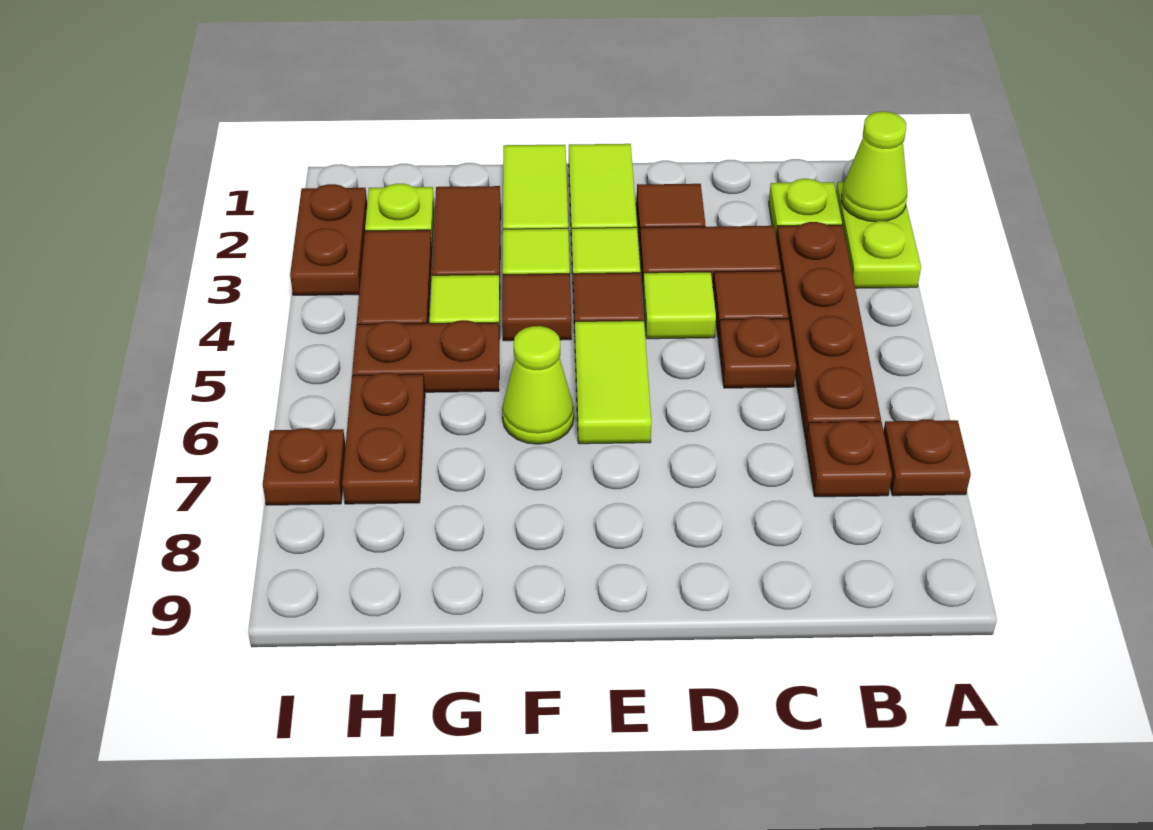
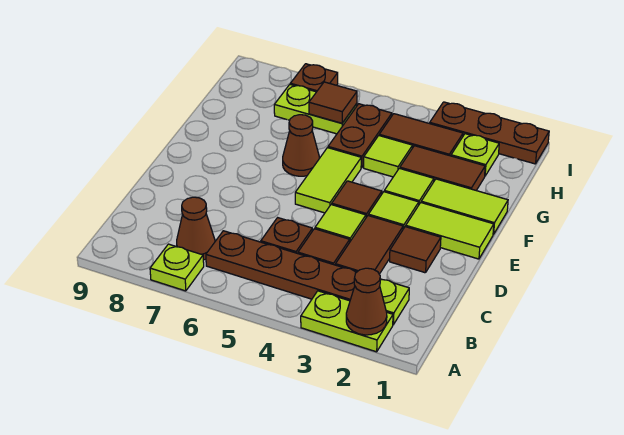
lime 1x1 cone [841,112,907,222] -> brown 1x1 cone [346,268,387,335]
brown 1x1 plate [884,419,971,496] -> lime 1x1 plate [150,244,204,291]
brown 1x1 plate [806,420,892,497] -> brown 1x1 cone [177,197,215,260]
lime 1x2 tile [575,321,651,444] -> lime 1x2 tile turned to [295,148,361,213]
brown 1x1 tile [502,274,571,341] -> brown 1x1 tile moved to [309,82,357,123]
lime 1x1 cone [502,326,574,444] -> brown 1x1 cone [283,115,319,176]
brown 1x2 plate [342,373,425,504] -> lime 1x2 plate [274,85,357,134]
brown 1x2 plate [290,184,367,295] -> brown 1x3 plate [430,102,549,164]

